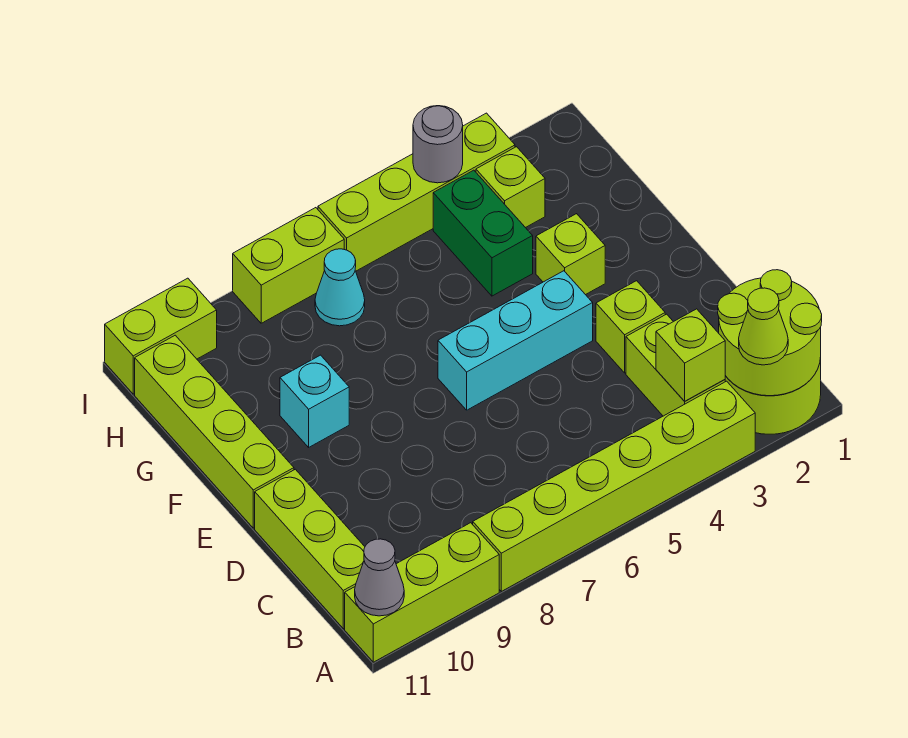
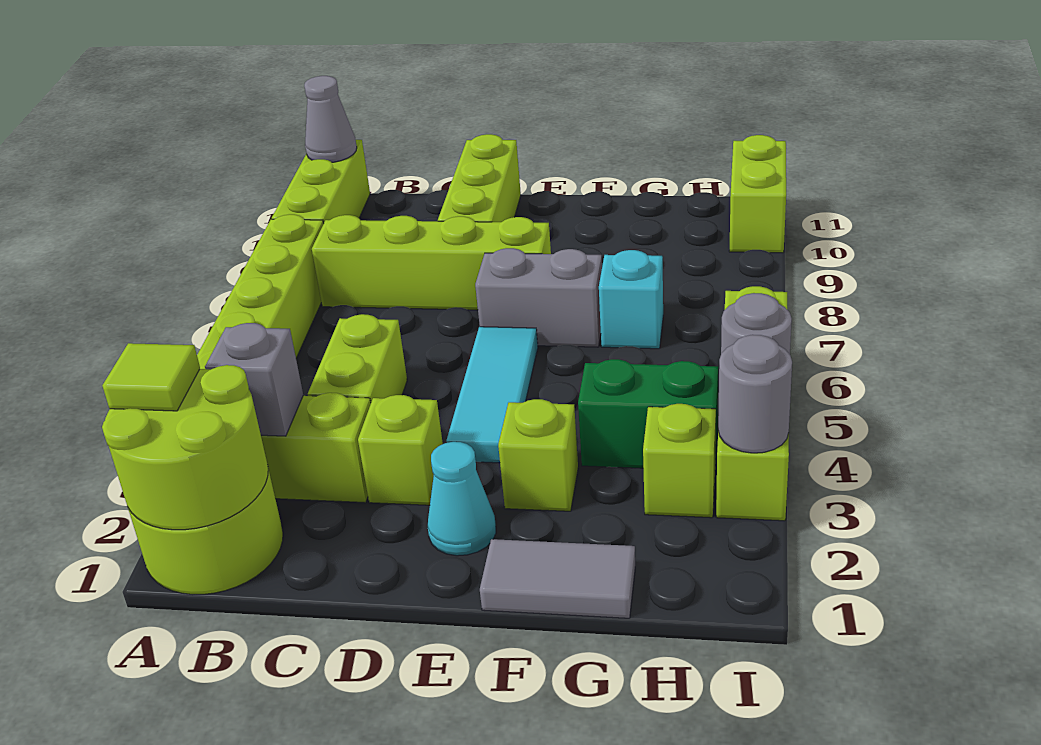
lime 1x1 cone [739,288,788,365] -> lime 1x1 tile [102,343,200,411]
lime 1x1 brick [656,309,725,401] -> grey 1x1 brick [205,323,303,436]
lime 1x3 brick [255,469,365,629] -> lime 1x3 brick turned to [438,134,521,222]
cyan 1x3 brick [438,271,593,410] -> cyan 1x3 tile [446,327,538,463]
none -> grey 1x2 brick [475,248,602,347]
lime 1x4 brick [135,335,294,528] -> lime 1x4 brick moved to [312,215,551,310]
none -> grey 1x2 tile [480,539,635,618]
cyan 1x1 brick [280,355,349,447] -> cyan 1x1 brick moved to [599,250,663,349]
cyan 1x1 cone [315,249,365,326] -> cyan 1x1 cone moved to [428,442,496,556]
none -> grey 1x1 round brick [718,335,792,453]
lime 1x2 brick [233,208,344,323] -> lime 1x2 brick moved to [308,314,407,403]

